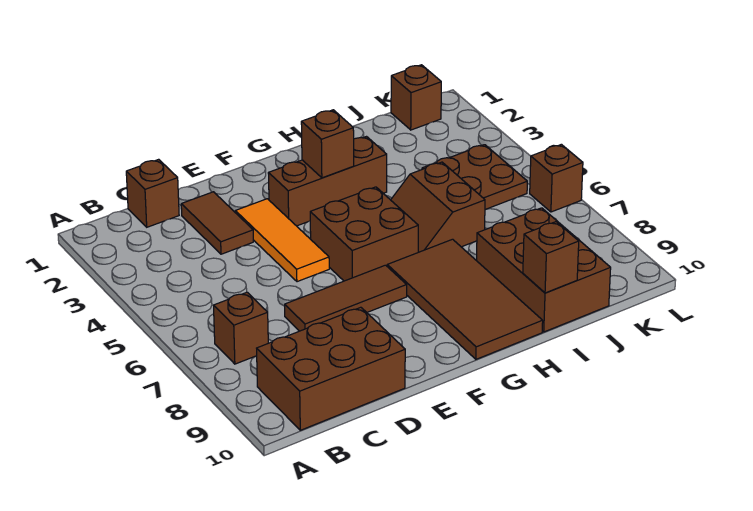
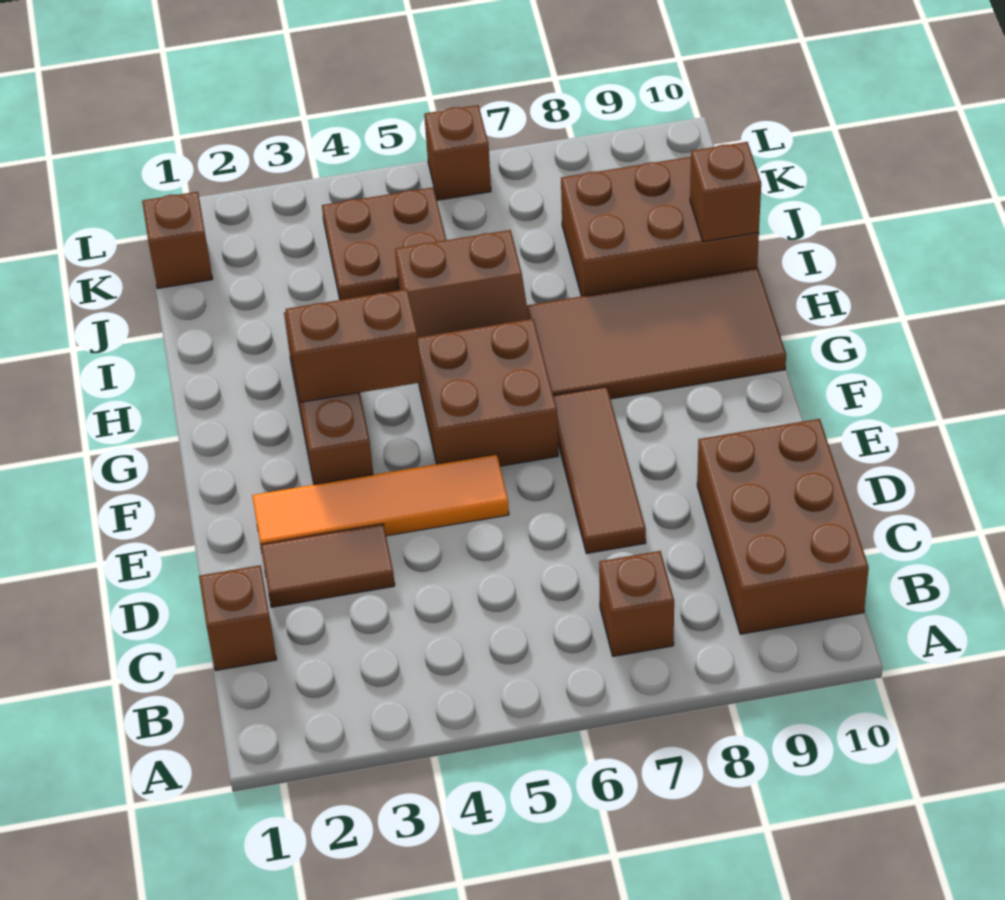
orange 1x3 tile [235,199,329,282] -> orange 1x4 tile [252,454,509,545]
brown 1x1 brick [301,110,354,178] -> brown 1x2 brick [286,289,422,402]

